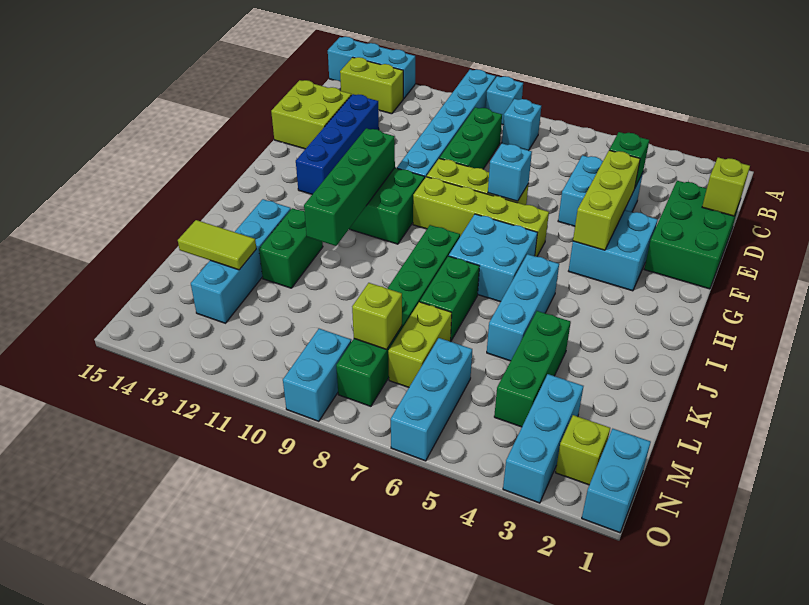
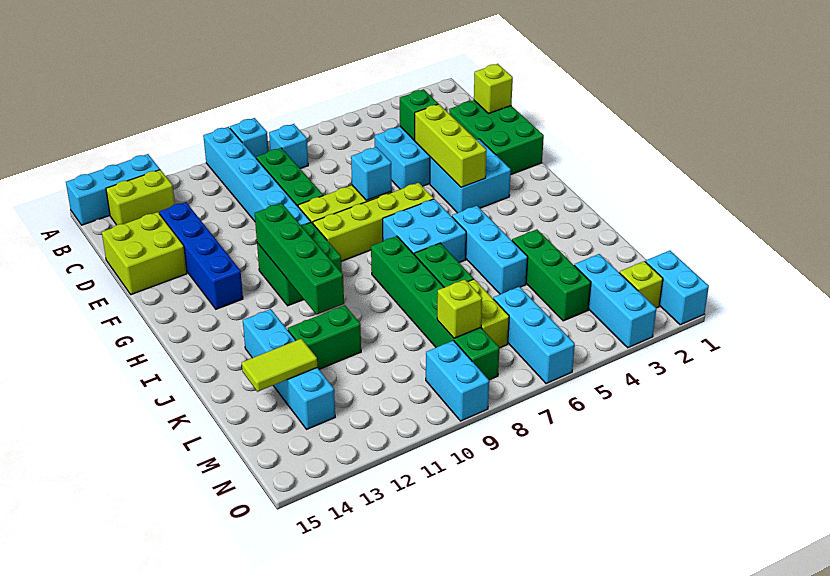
green 1x2 brick [259,208,323,288] -> green 1x2 brick turned to [288,305,361,369]

